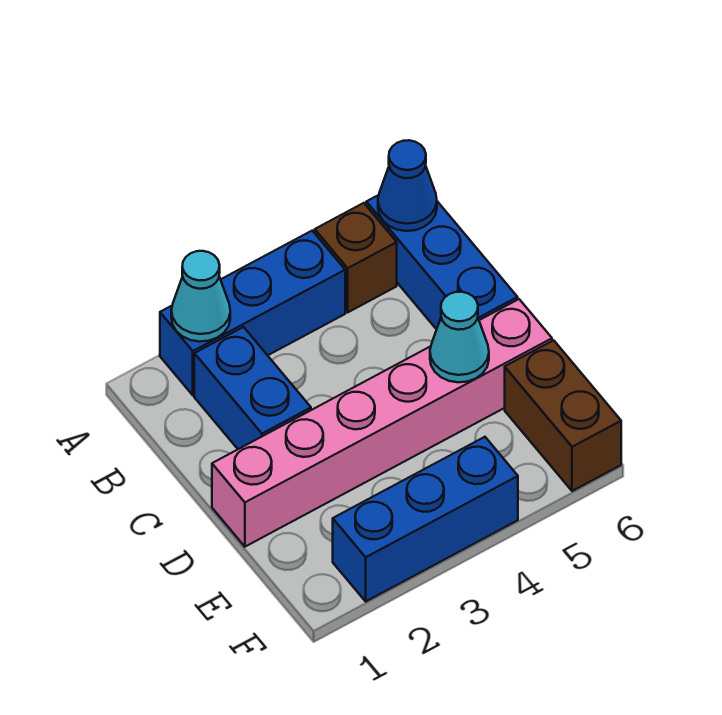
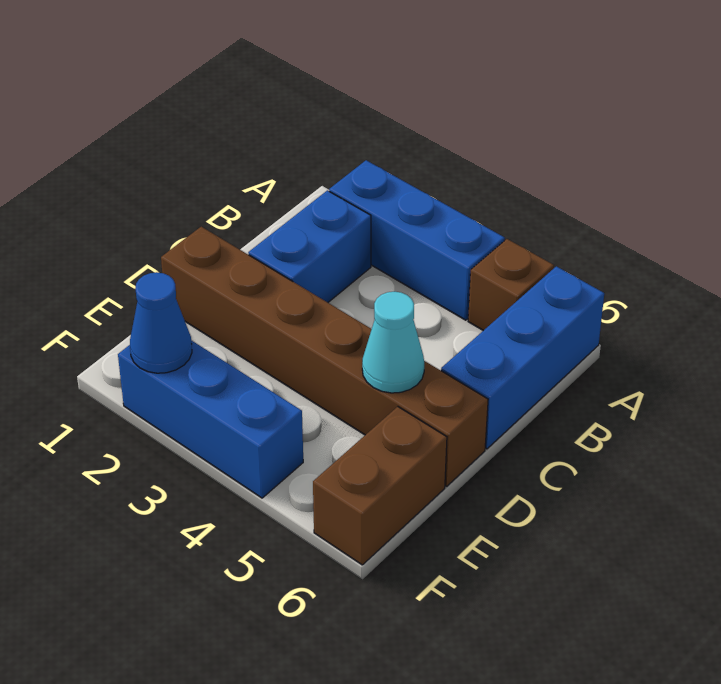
cyan 1x1 cone [171,251,230,342] -> none
blue 1x1 cone [378,140,437,231] -> blue 1x1 cone moved to [130,272,192,373]
pink 1x6 brick [212,299,552,547] -> brown 1x6 brick [161,227,488,486]

